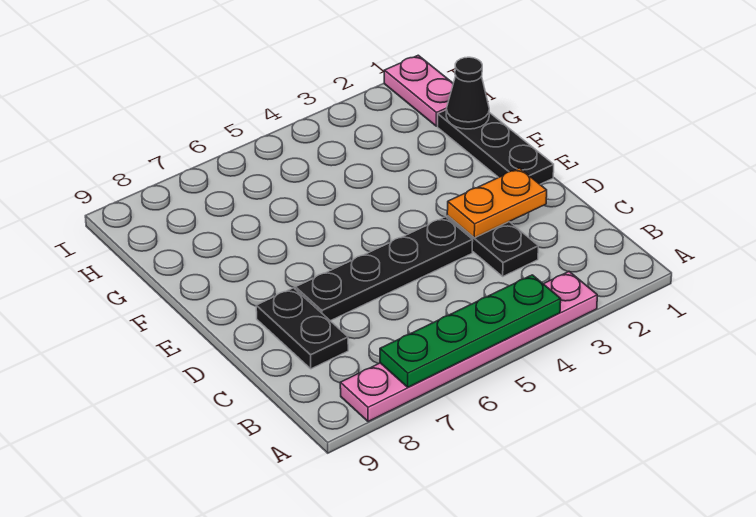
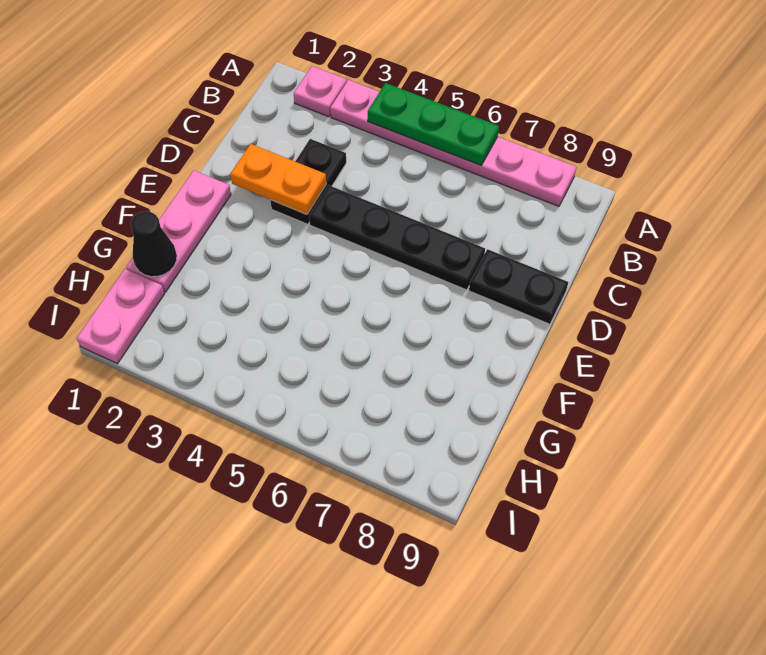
none -> pink 1x1 plate [294,66,347,117]
green 1x4 plate [380,275,561,387] -> green 1x3 plate [368,83,499,165]
black 1x2 plate [256,288,348,369] -> black 1x2 plate turned to [469,249,568,324]
black 1x3 plate [438,110,554,184] -> pink 1x3 plate [126,170,231,292]

